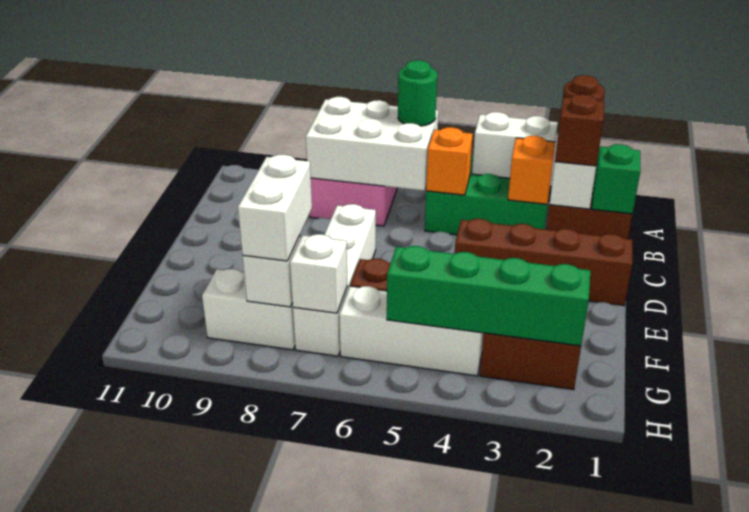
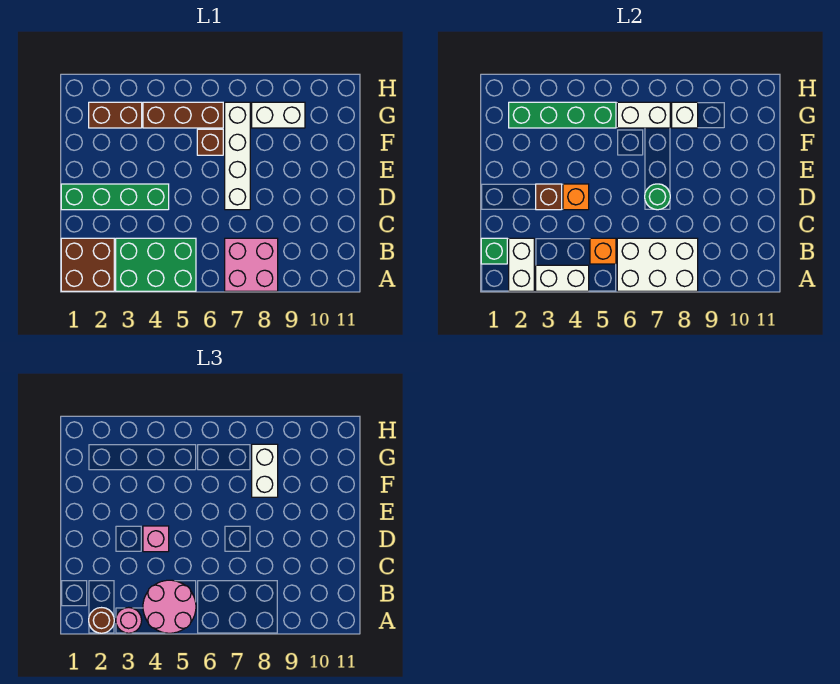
none -> pink 1x1 round brick [116,607,142,633]
none -> pink 2x2 round brick [143,580,196,633]
green 1x1 round brick [398,60,437,126] -> green 1x1 round brick moved to [645,184,670,210]
brown 1x1 brick [555,94,604,166] -> brown 1x1 brick moved to [536,184,562,210]
orange 1x1 brick [508,136,555,204] -> orange 1x1 brick moved to [563,184,589,210]
brown 1x4 brick [455,219,632,305] -> green 1x4 brick [61,184,169,210]
none -> pink 1x1 brick [143,526,169,552]
white 1x3 brick [339,286,484,376] -> brown 1x3 brick [143,102,223,128]
white 1x1 brick [290,234,347,313] -> white 1x2 brick [617,102,670,128]

